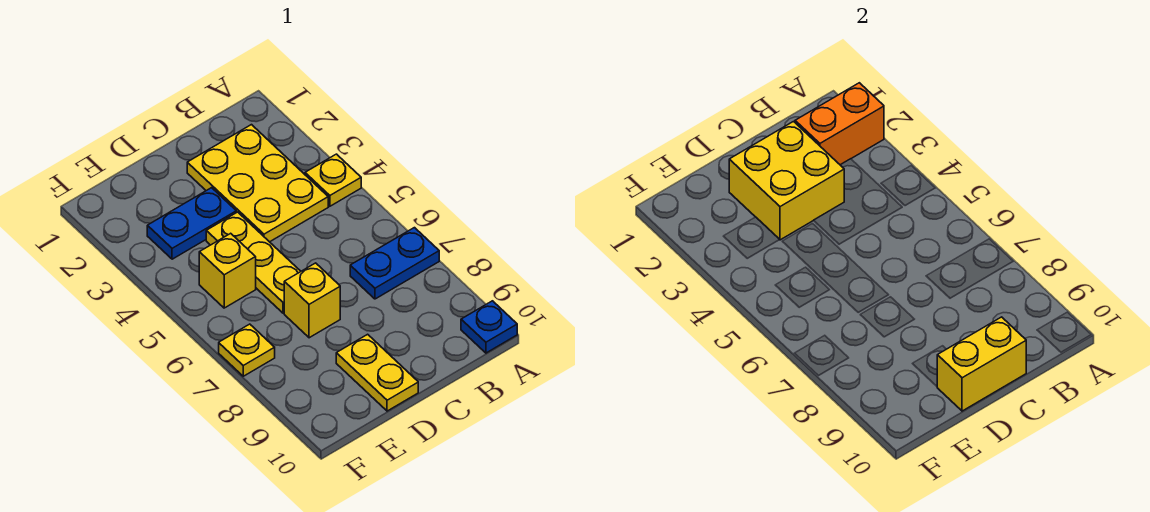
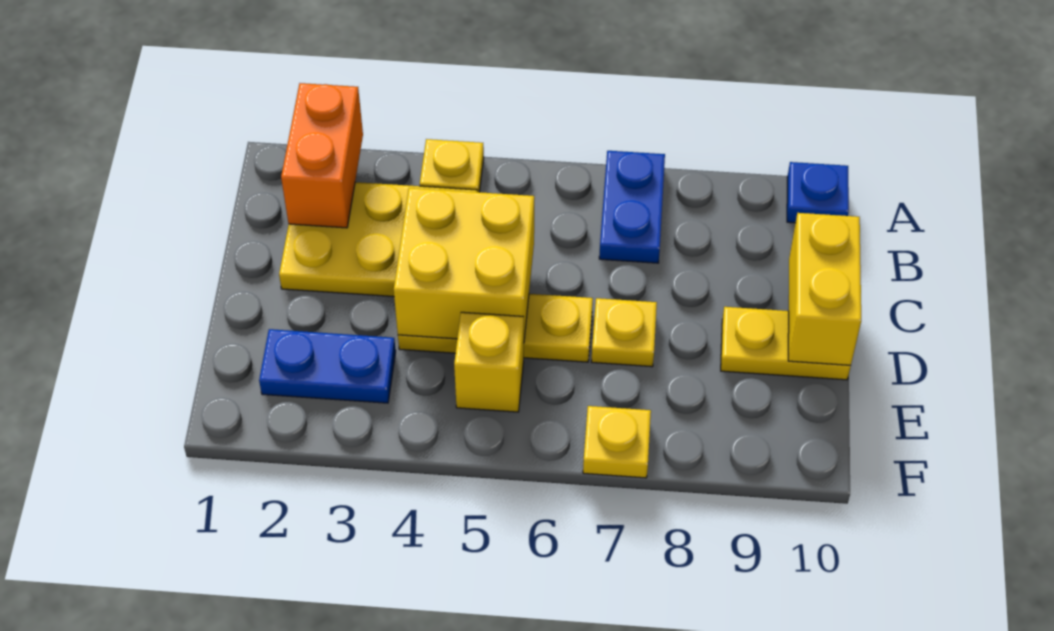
yellow 2x2 brick [729,122,844,240] -> yellow 2x2 brick moved to [394,188,534,339]
blue 1x2 plate [147,188,236,259] -> blue 1x2 plate turned to [259,329,396,403]
yellow 1x1 brick [284,263,340,338] -> yellow 1x1 plate [591,298,657,367]

